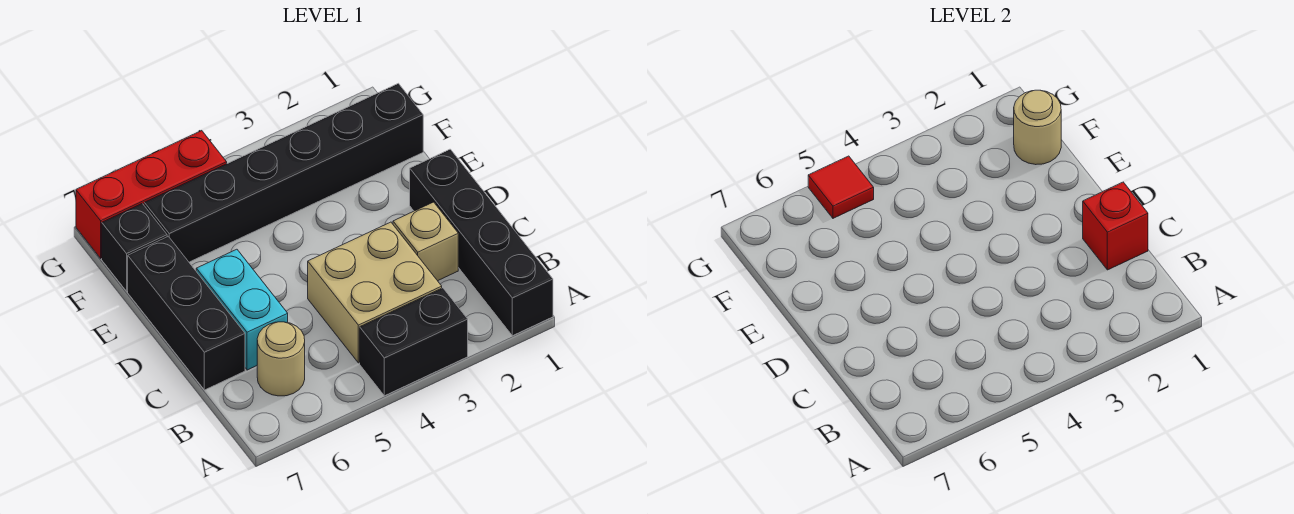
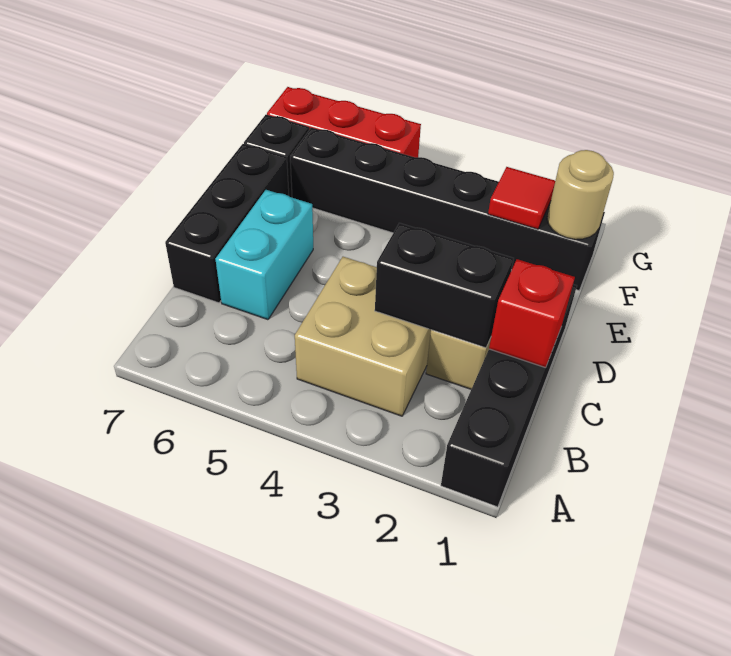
black 1x2 brick [360,288,468,396] -> black 1x2 brick moved to [375,223,514,348]
tan 1x1 round brick [257,322,305,396] -> none
red 1x1 tile [808,156,874,218] -> red 1x1 tile moved to [488,167,555,229]

